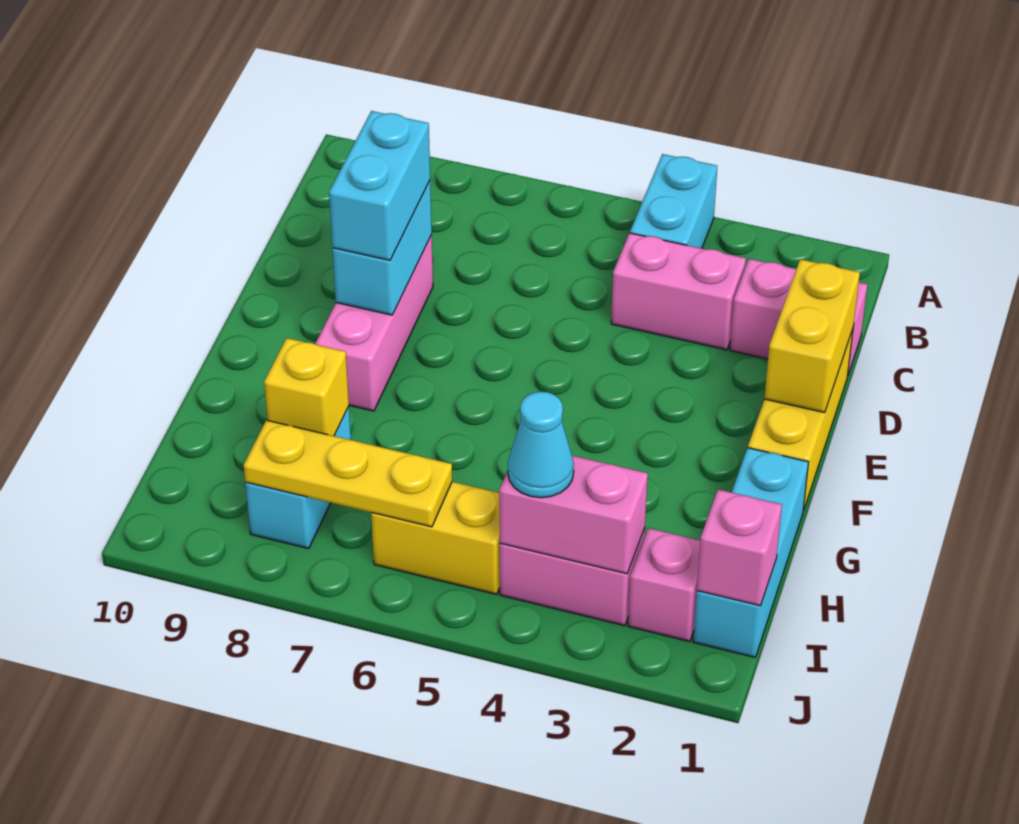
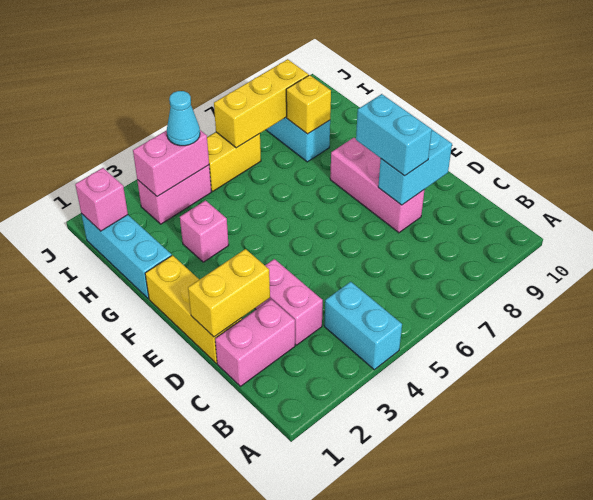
pink 1x2 brick [611,233,746,350] -> pink 1x2 brick turned to [255,259,323,345]
yellow 1x2 brick [764,259,860,413] -> yellow 1x2 brick turned to [188,249,270,337]
cyan 1x2 brick [332,181,432,315] -> cyan 1x2 brick turned to [378,130,452,205]
pink 1x1 brick [628,528,700,641] -> pink 1x1 brick moved to [180,201,229,262]
yellow 1x3 plate [244,420,452,527] -> yellow 1x3 brick [214,59,309,148]

